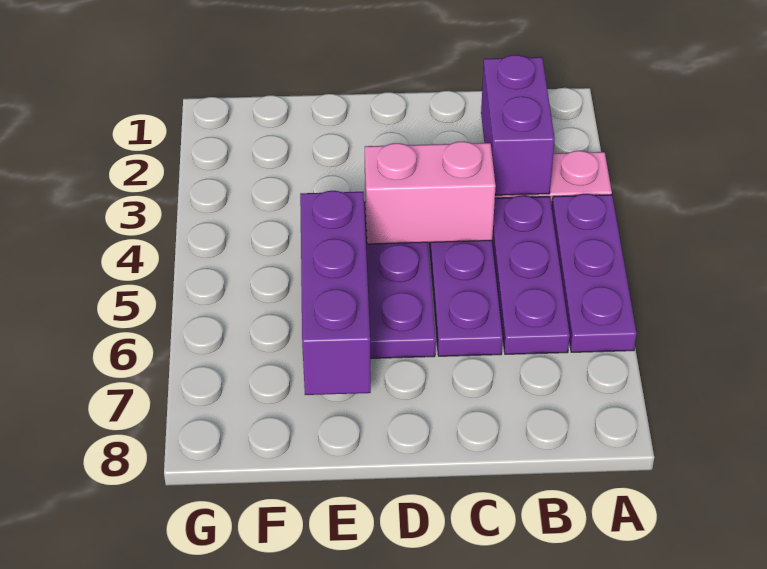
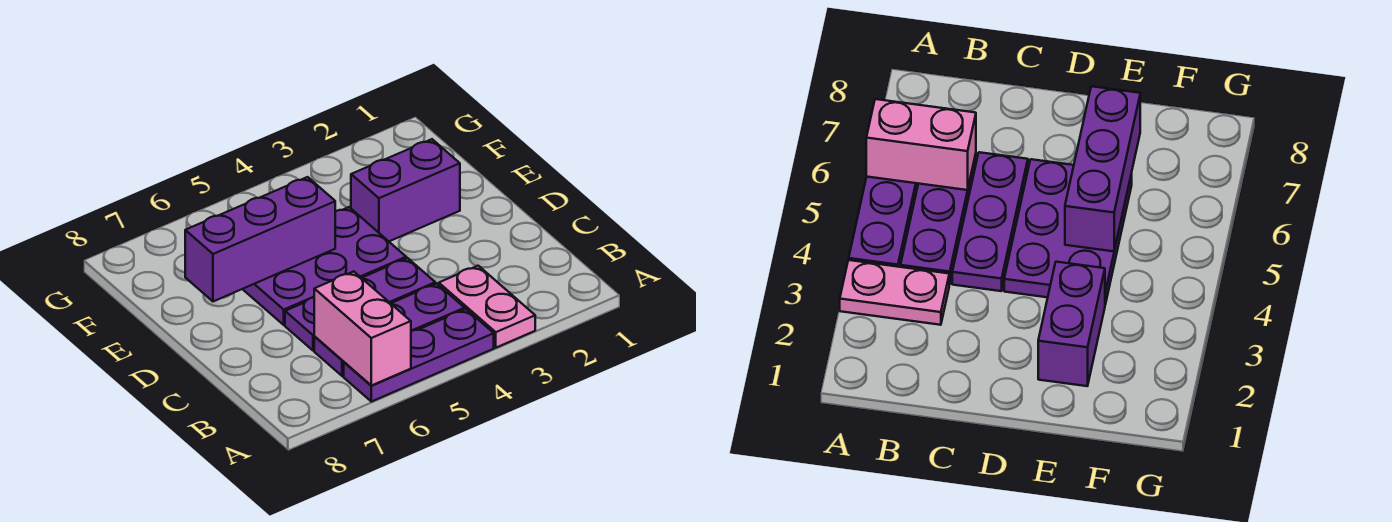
purple 1x2 brick [481,55,555,195] -> purple 1x2 brick moved to [351,139,460,241]
pink 1x2 brick [365,141,496,244] -> pink 1x2 brick moved to [314,271,411,386]

